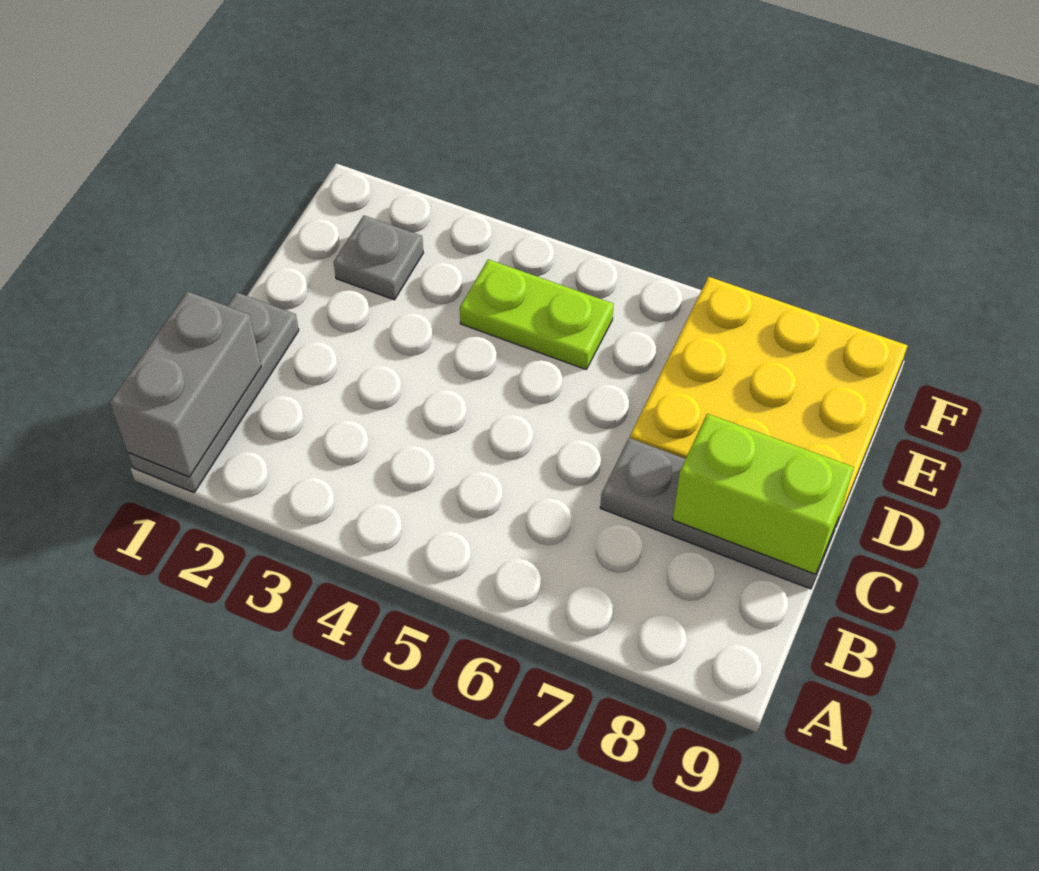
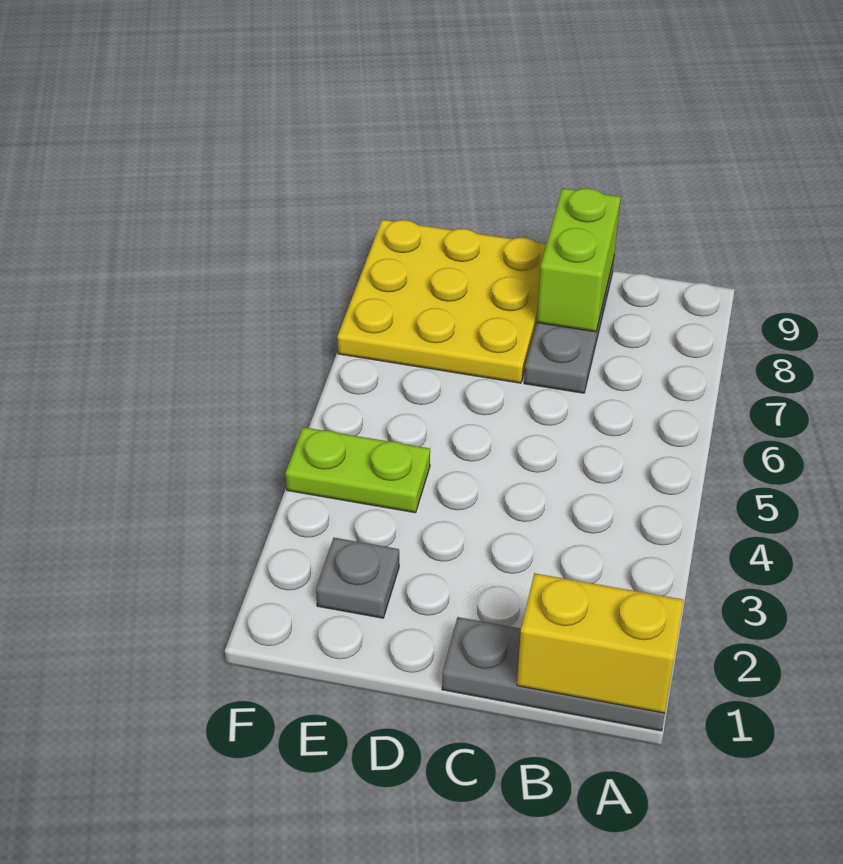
grey 1x2 brick [110,291,261,477] -> yellow 1x2 brick [517,573,684,713]
lime 1x2 plate [460,259,614,369] -> lime 1x2 plate turned to [285,427,430,513]

